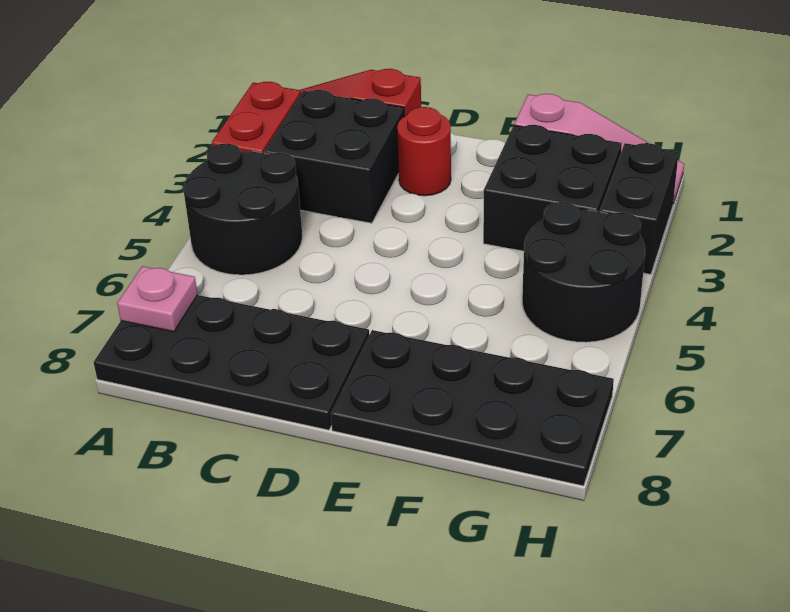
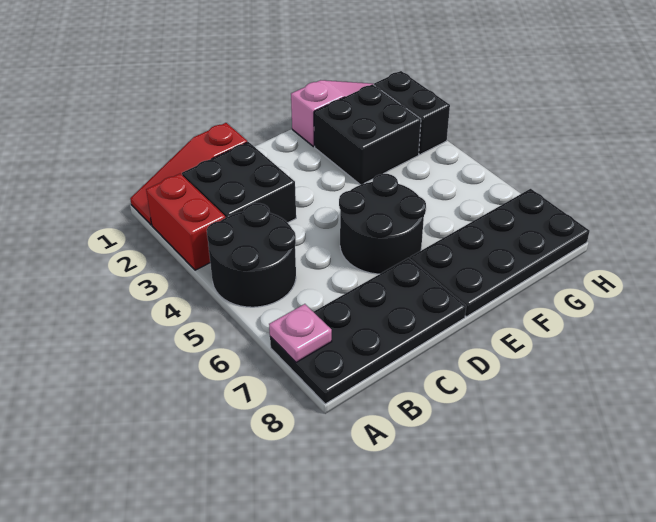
red 1x1 round brick [397,107,451,196] -> none
black 2x2 round brick [522,202,645,342] -> black 2x2 round brick moved to [339,174,426,274]

